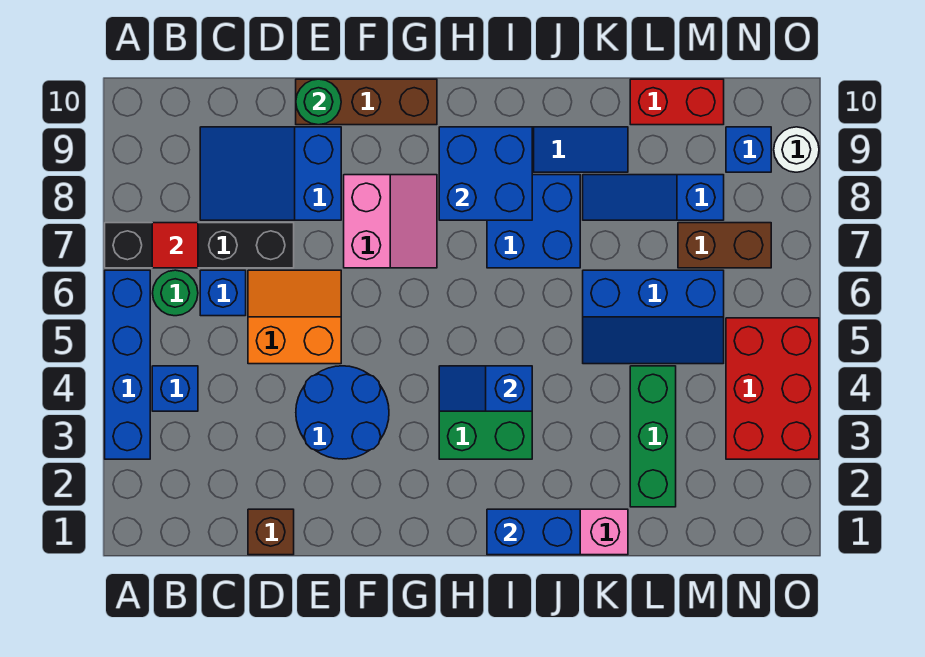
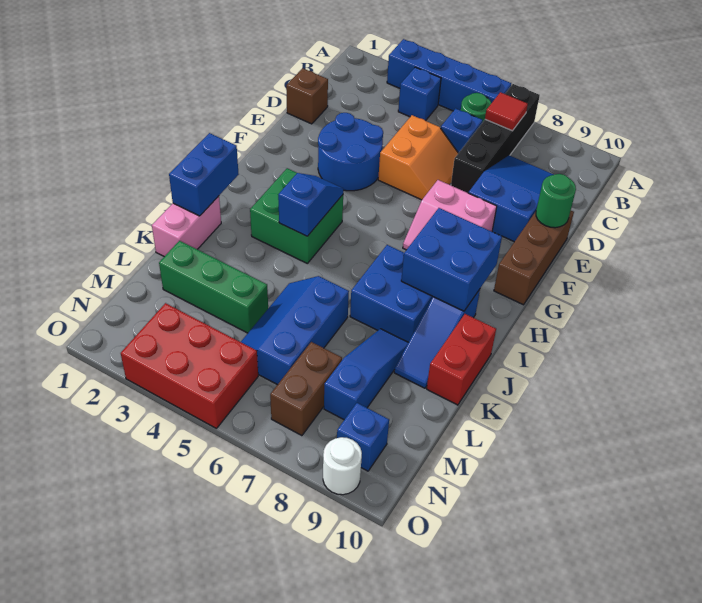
red 1x2 brick [630,79,724,125] -> red 1x2 brick moved to [427,314,496,405]

